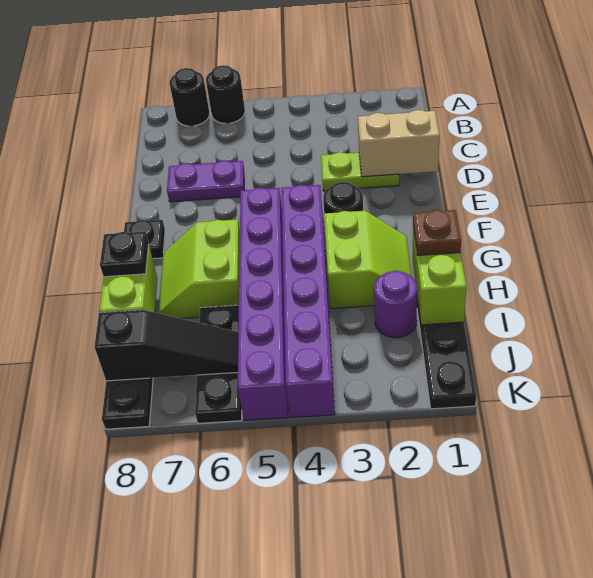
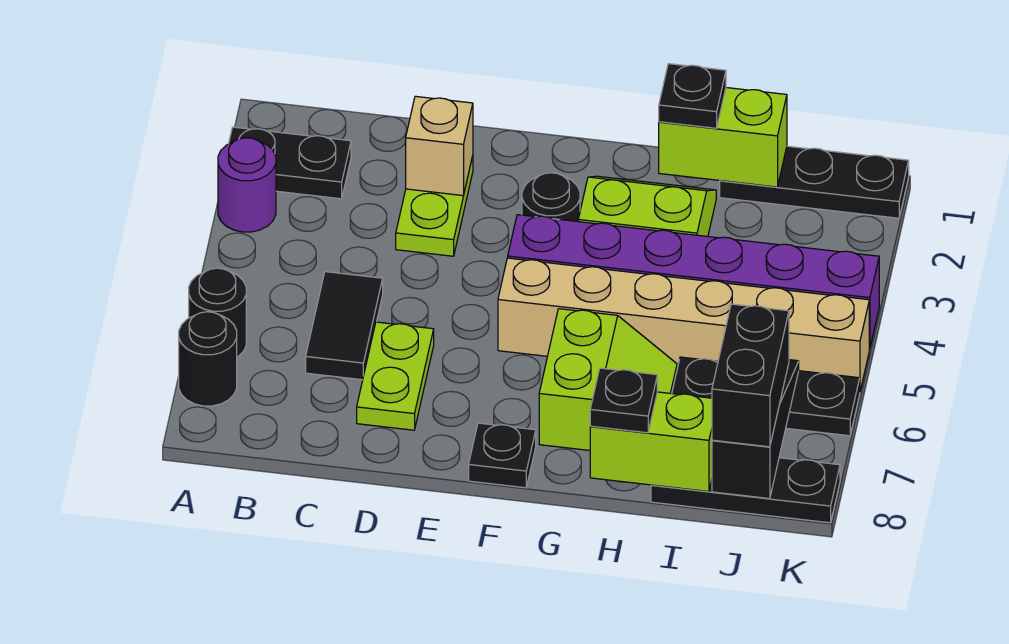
none -> black 1x2 plate [229,127,351,199]
none -> black 1x2 tile [306,272,383,380]
tan 1x2 brick [358,110,440,177] -> tan 1x1 brick [406,96,473,196]
purple 1x2 plate [167,161,244,202] -> lime 1x2 plate [357,322,434,430]
purple 1x6 brick [238,188,288,421] -> tan 1x6 brick [498,258,869,391]
lime 2x2 slope [158,219,240,318] -> lime 2x2 slope turned to [539,309,677,450]
brown 1x1 plate [413,210,461,255] -> black 1x1 plate [659,64,726,128]
purple 1x1 round brick [374,271,417,338] -> purple 1x1 round brick moved to [218,138,276,232]
none -> black 1x2 brick [712,304,789,447]

